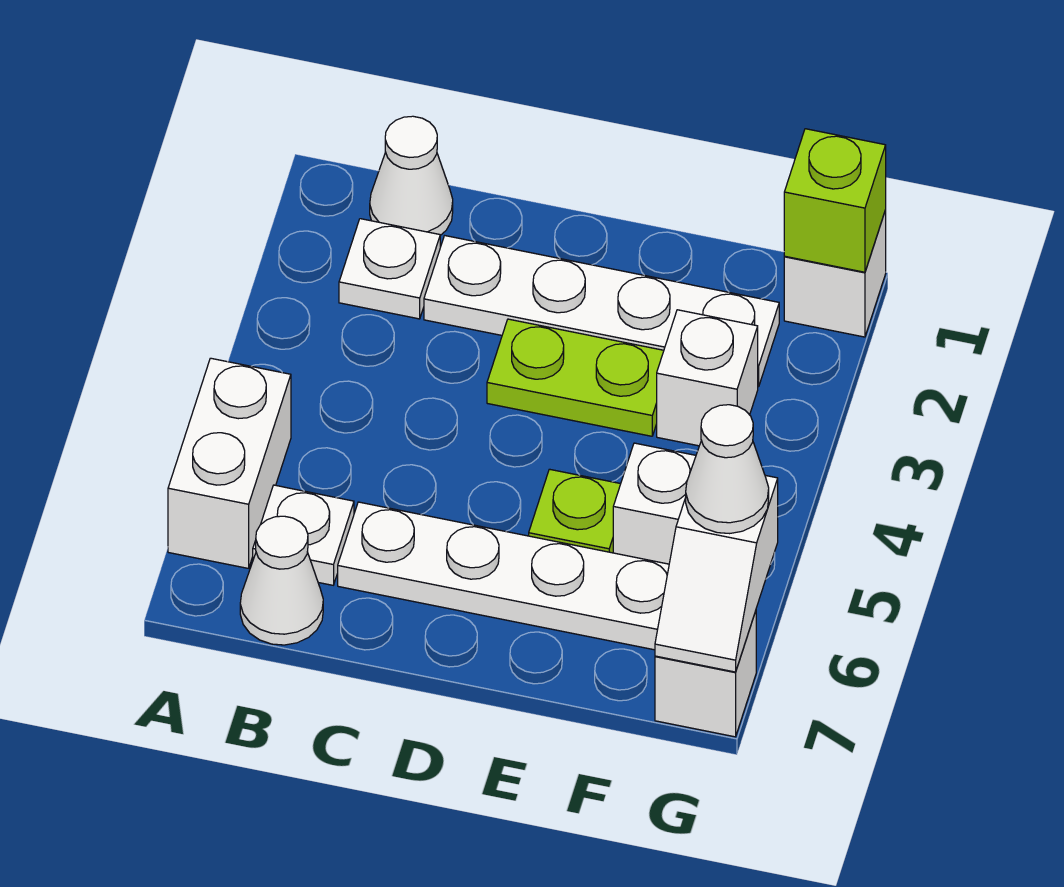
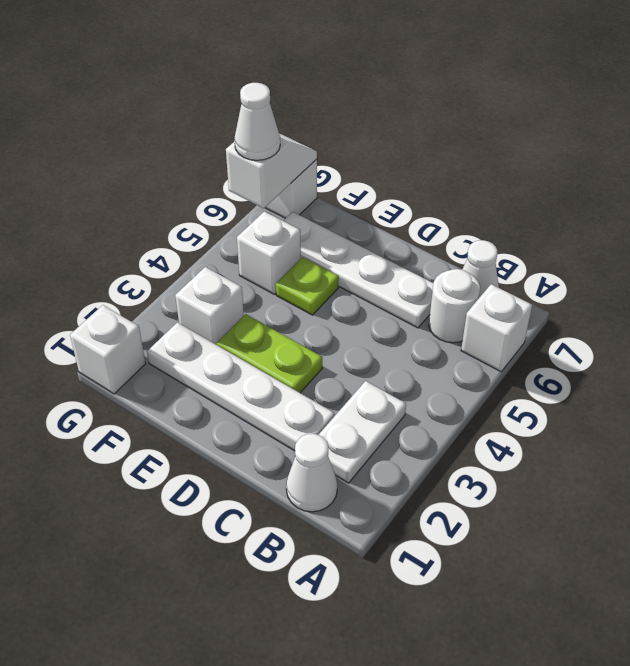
white 1x2 brick [168,358,291,568] -> white 1x1 brick [461,284,532,372]
white 1x1 plate [339,219,440,319] -> white 1x2 plate [319,381,406,483]
white 1x1 plate [253,485,354,585] -> white 1x1 round brick [429,269,480,343]
lime 1x1 brick [784,129,886,272] -> none

